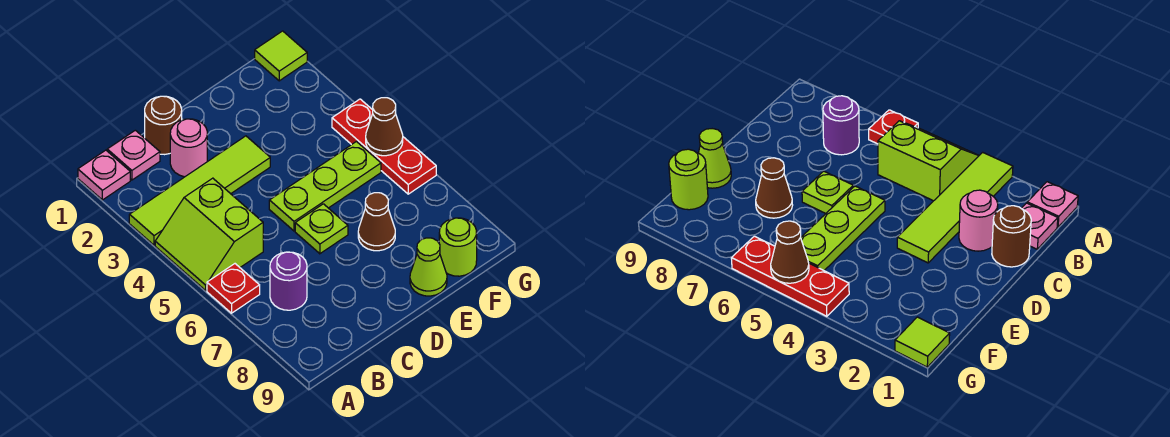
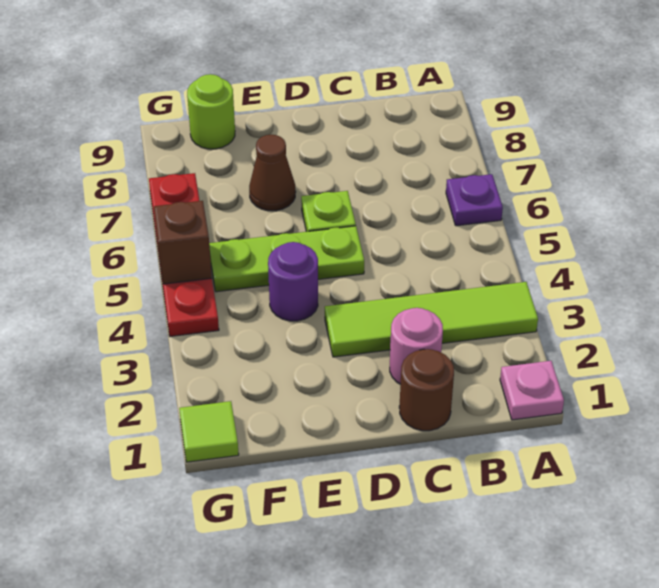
lime 2x2 slope [155,178,263,290] -> none
red 1x1 plate [207,264,260,313] -> purple 1x1 plate [446,174,503,226]
pink 1x1 plate [107,130,160,180] -> none
purple 1x1 round brick [270,252,307,310] -> purple 1x1 round brick moved to [268,242,318,321]
lime 1x1 cone [410,238,447,296] -> none
red 1x3 plate [332,99,436,194] -> red 1x4 plate [149,173,219,336]
brown 1x1 cone [366,98,403,156] -> brown 1x1 brick [154,201,212,284]

